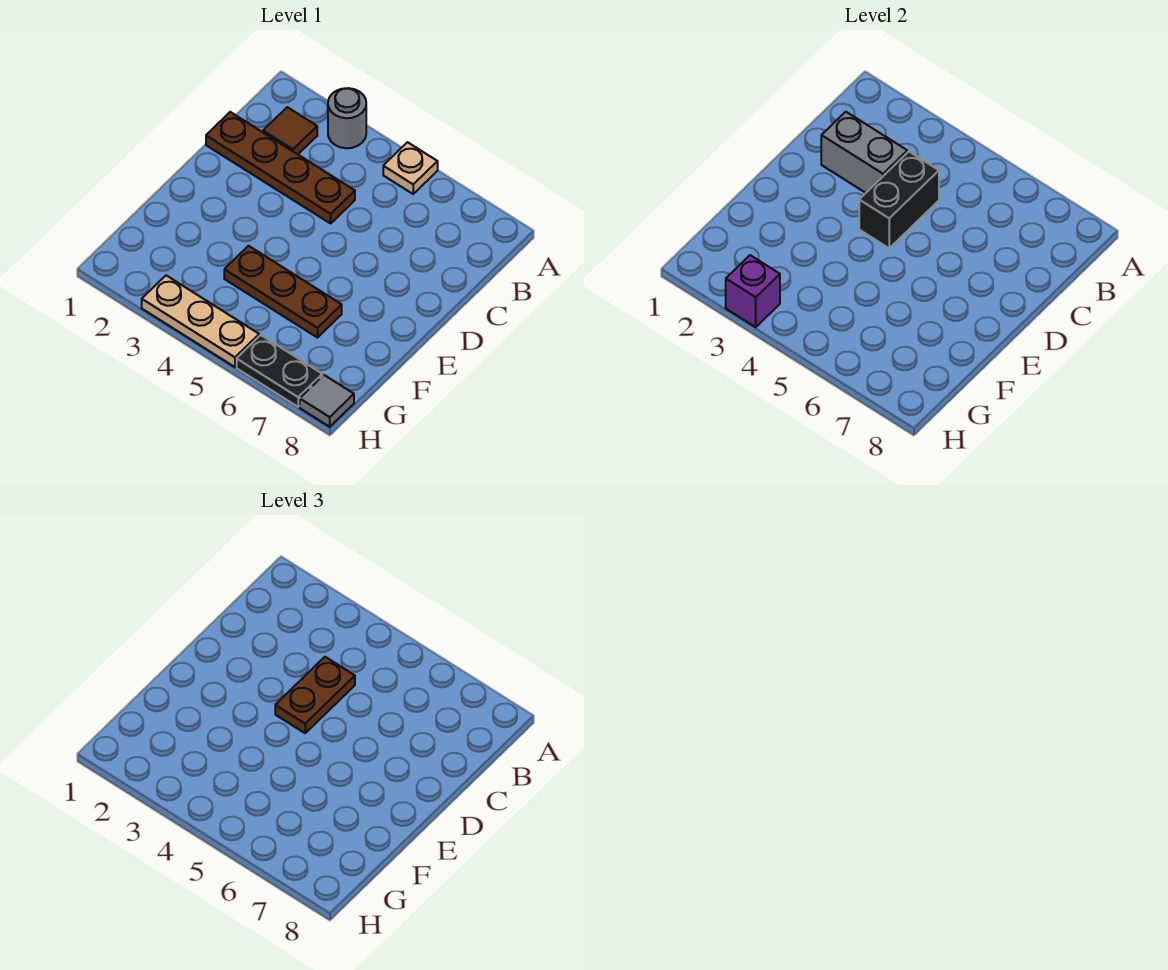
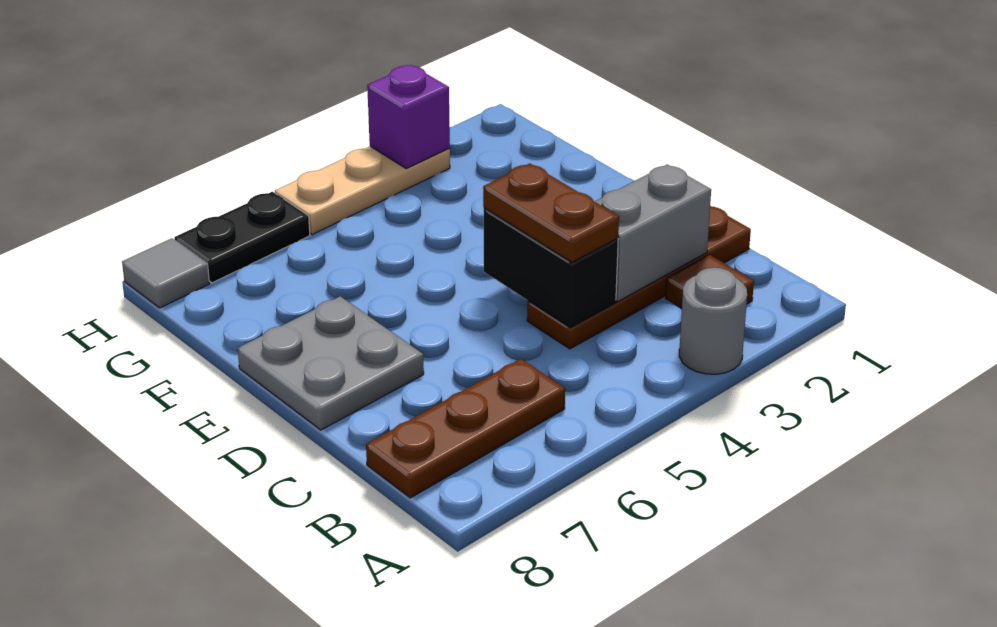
tan 1x1 plate [383,142,438,194] -> none
none -> grey 2x2 plate [238,296,424,430]
brown 1x3 plate [224,246,342,338] -> brown 1x3 plate moved to [366,359,565,498]

